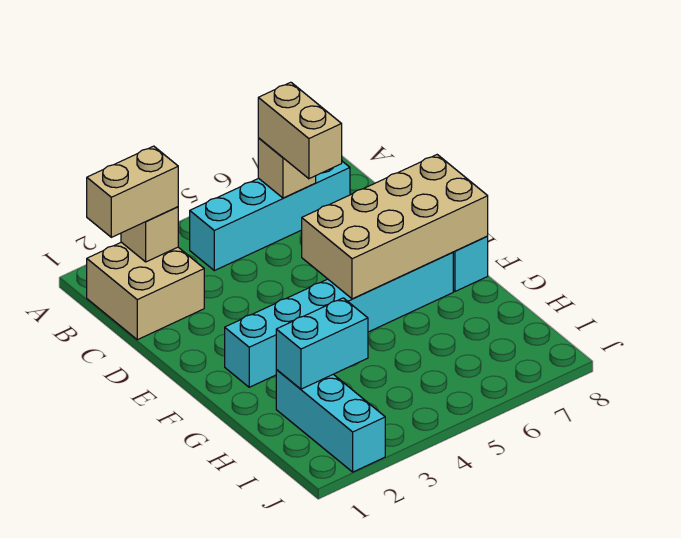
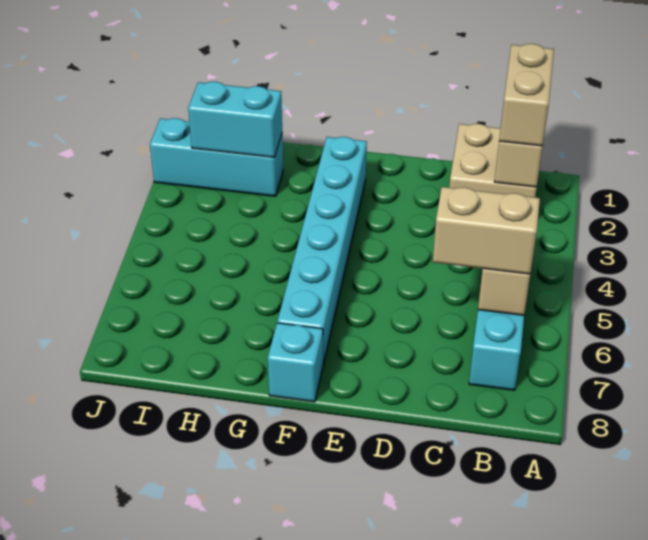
tan 2x4 brick [302,155,488,299] -> none
cyan 1x2 brick [276,298,368,389] -> cyan 1x2 brick turned to [188,82,282,158]

